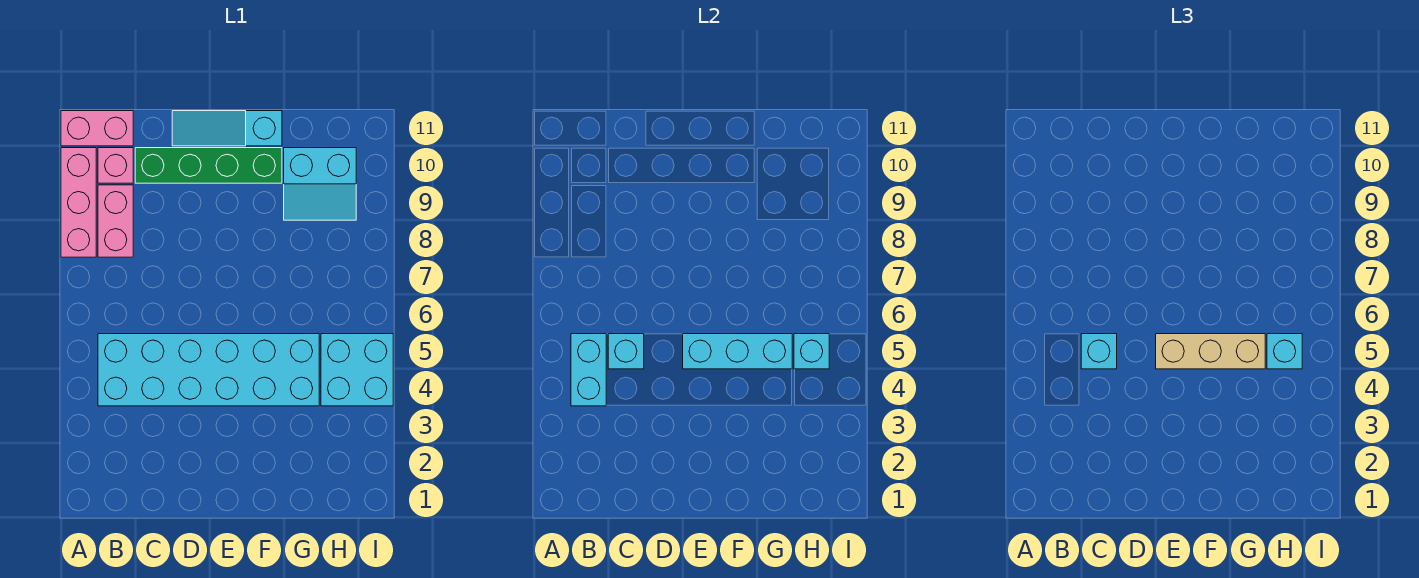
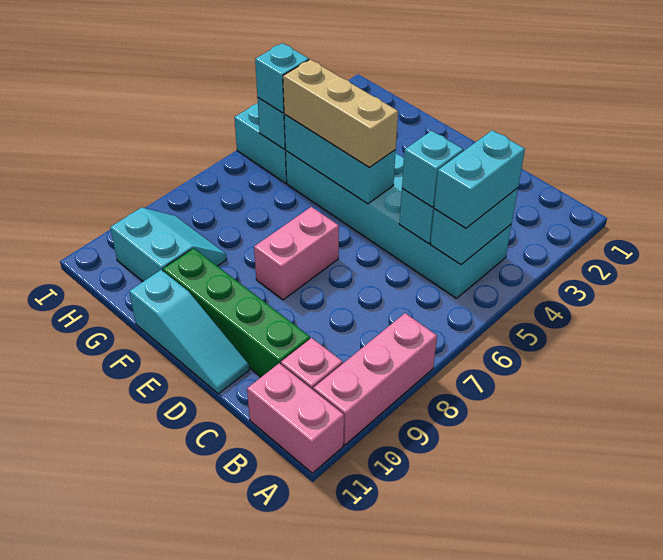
none -> cyan 1x2 brick [434,130,525,228]
pink 1x2 brick [98,185,133,257] -> pink 1x2 brick moved to [254,207,339,300]

